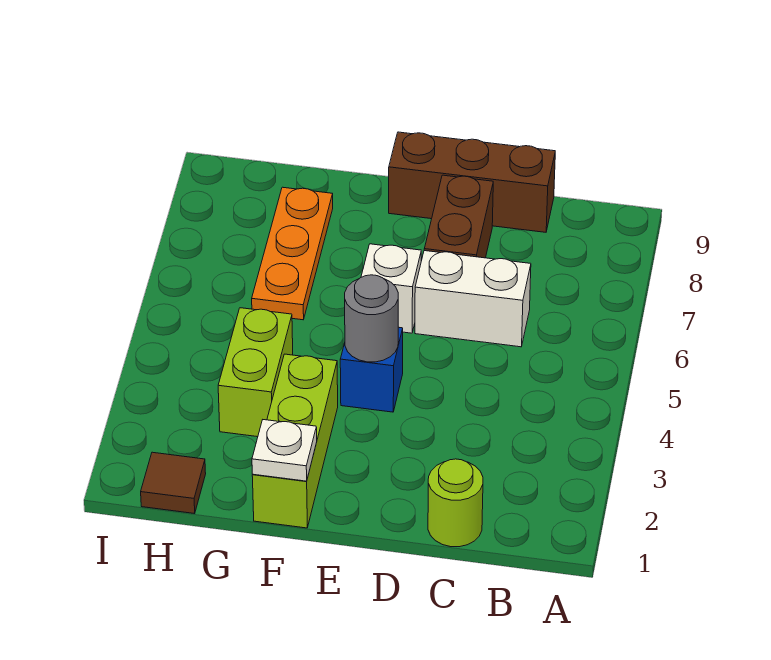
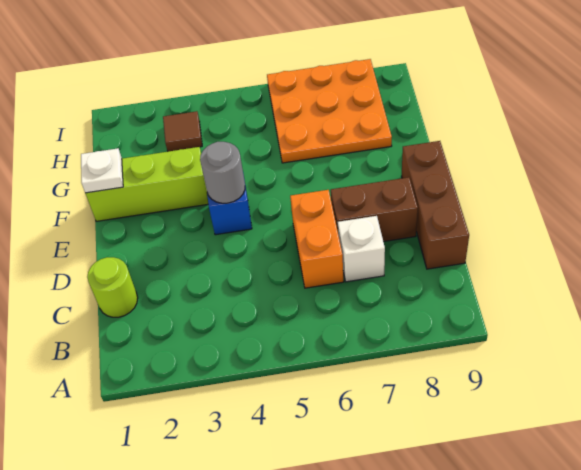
white 1x2 brick [415,251,531,347] -> orange 1x2 brick [290,190,344,288]
white 1x1 brick [361,244,421,333] -> white 1x1 brick moved to [338,216,385,282]
lime 1x2 brick [218,308,293,437] -> none
orange 1x3 plate [252,187,333,320] -> orange 3x3 plate [267,59,392,163]
brown 1x1 tile [141,452,206,514] -> brown 1x1 tile moved to [163,111,202,152]

